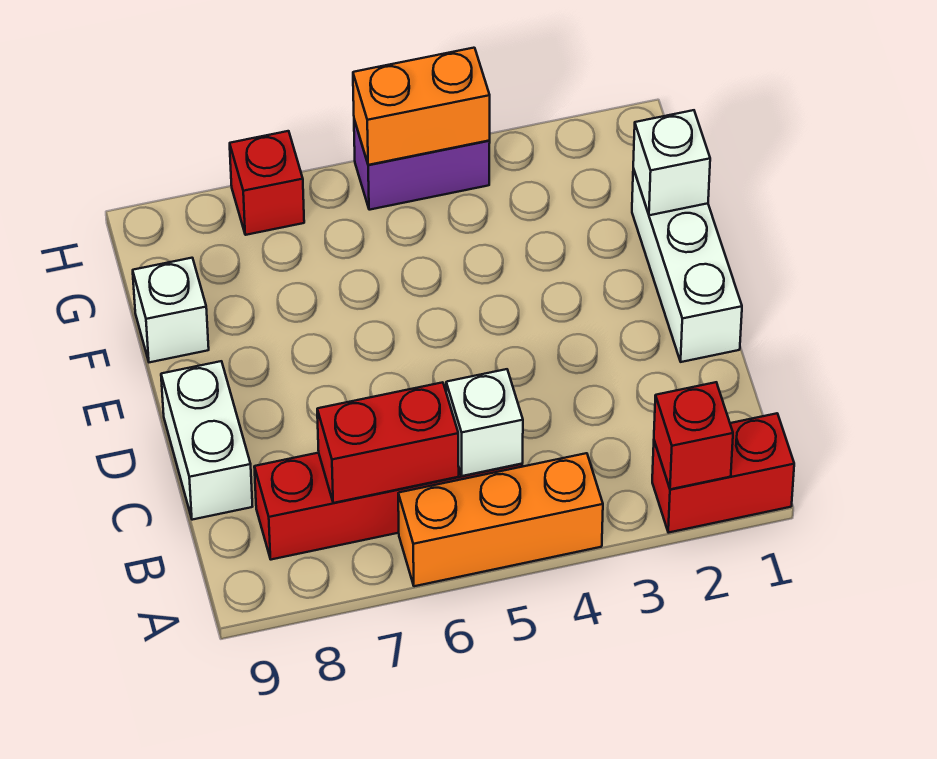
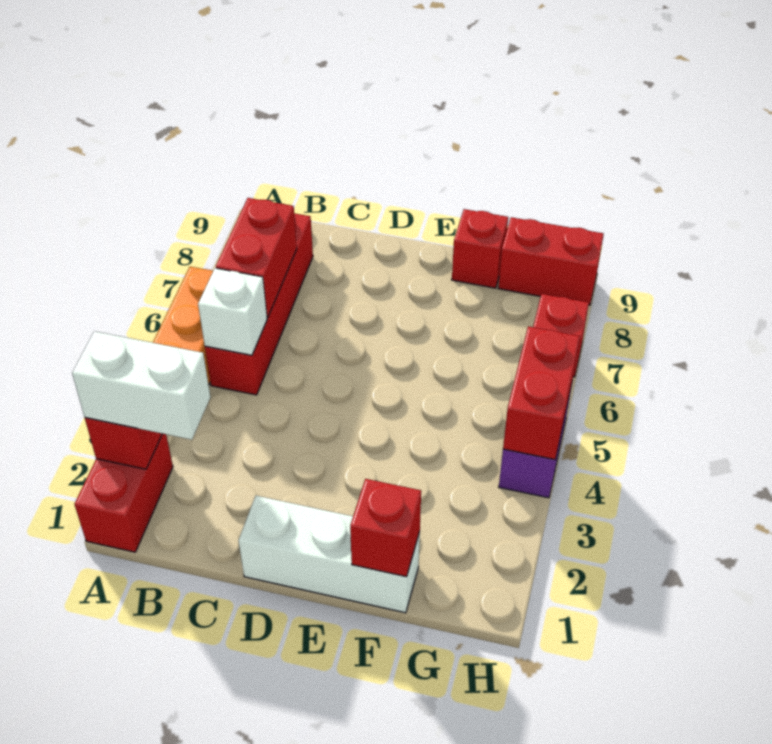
white 1x2 brick [161,361,253,520] -> white 1x2 brick moved to [72,331,210,440]
white 1x1 brick [633,110,710,215] -> red 1x1 brick [350,479,421,577]
white 1x1 brick [133,258,209,362] -> red 1x1 brick [452,209,508,288]
none -> red 1x2 brick [498,217,604,305]
orange 1x2 brick [353,48,490,165] -> red 1x2 brick [503,326,580,459]

